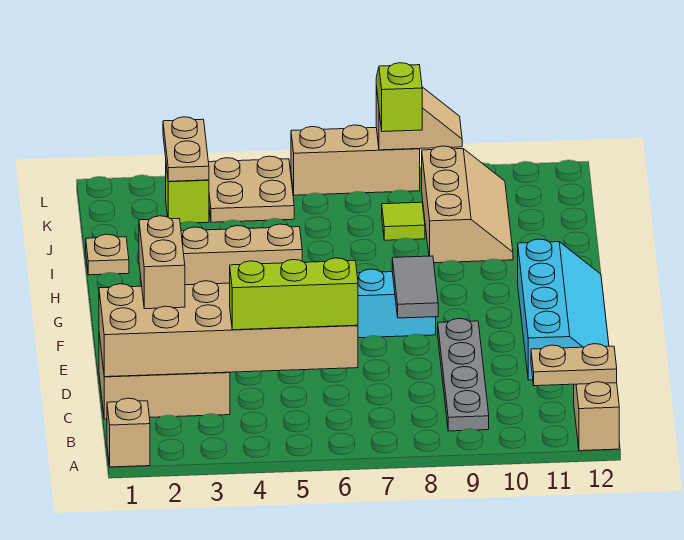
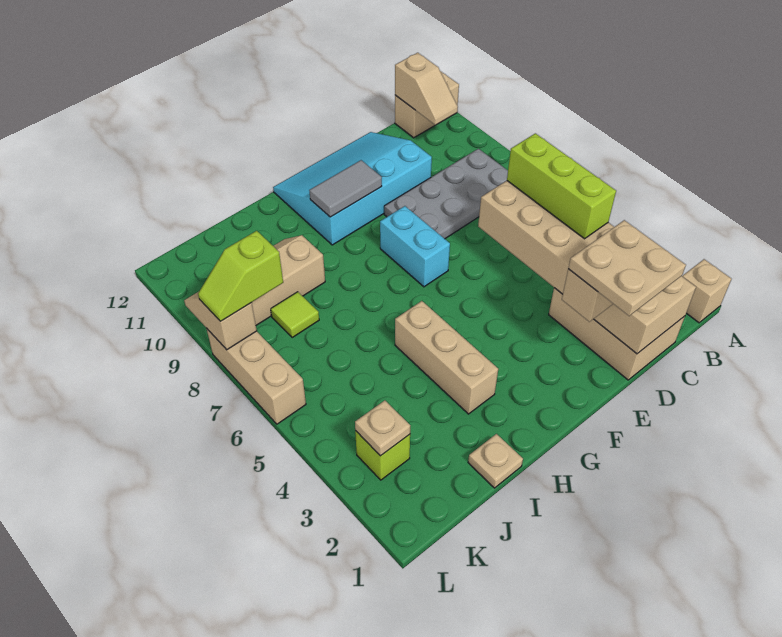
grey 1x4 plate [438,319,489,431] -> grey 2x4 plate [384,149,508,239]
tan 1x2 plate [531,344,617,386] -> tan 1x2 slope [395,53,458,125]
cyan 2x4 slope [518,239,609,380] -> cyan 3x4 slope [273,132,432,245]
grey 1x2 tile [392,256,438,318] -> grey 1x2 tile moved to [309,160,382,217]
tan 1x2 plate [163,117,209,181] -> tan 1x1 plate [355,400,410,456]
tan 2x2 plate [208,156,294,222] -> tan 2x2 plate moved to [568,220,686,316]

